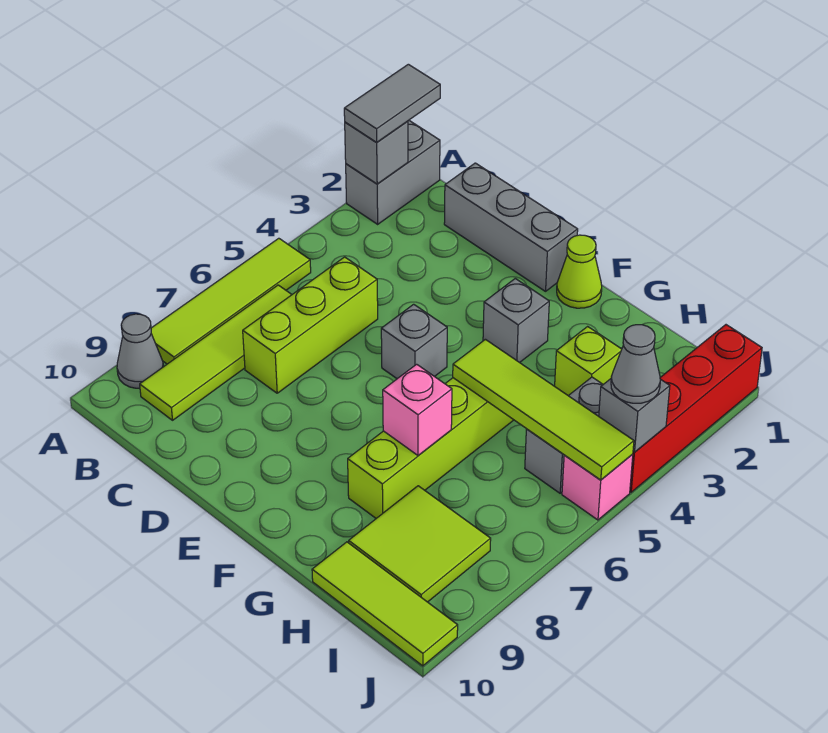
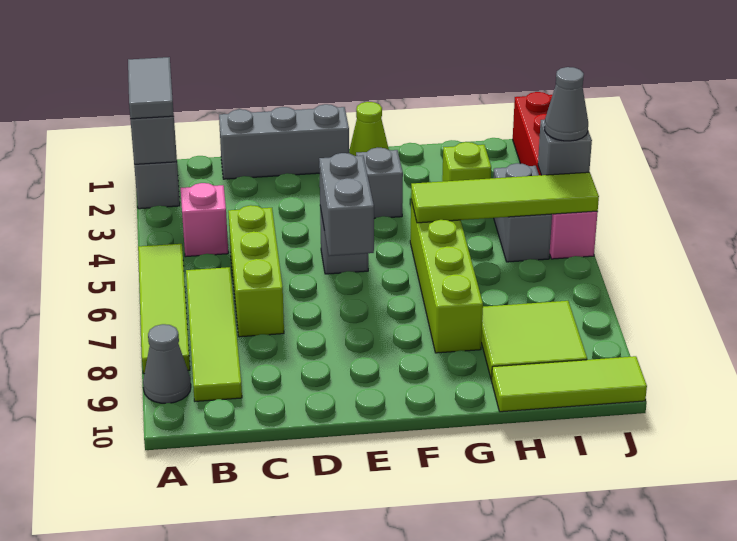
none -> grey 1x2 brick [319,153,374,256]
pink 1x1 brick [383,364,452,455] -> pink 1x1 brick moved to [181,183,228,257]

